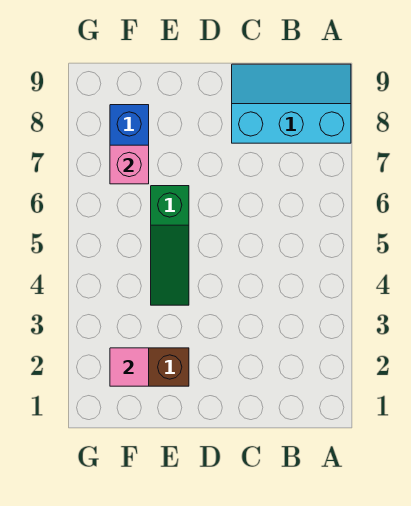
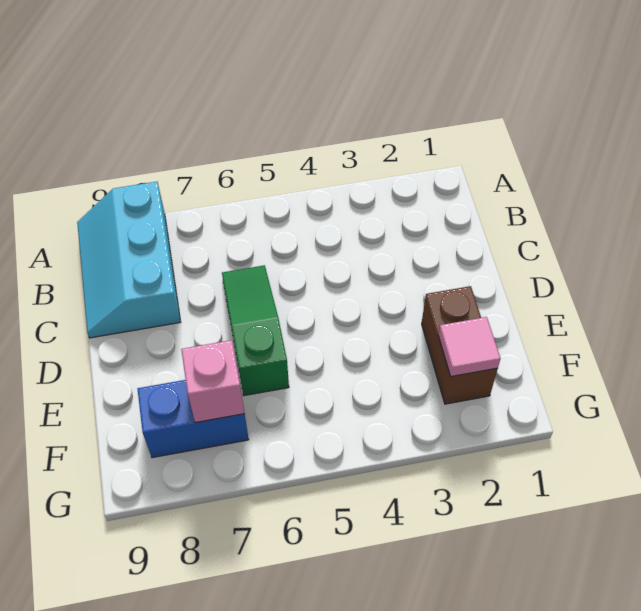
green 1x3 slope [151,186,189,305] -> green 1x3 slope turned to [222,265,289,396]

